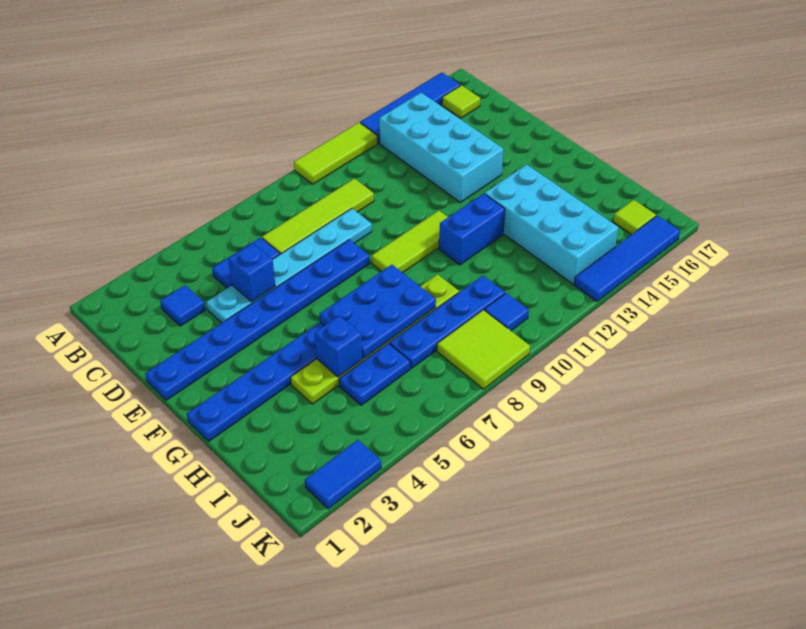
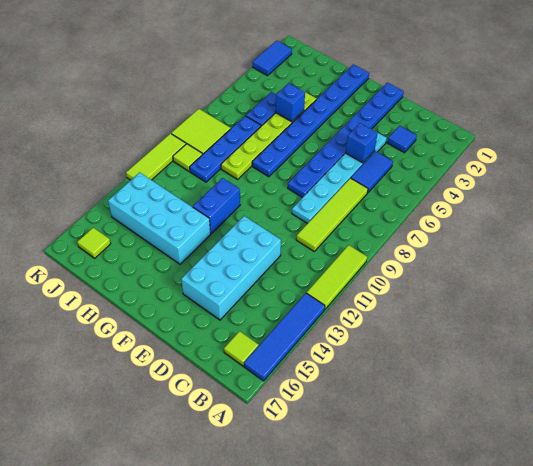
cyan 2x4 brick [379,93,503,202] -> cyan 2x4 brick turned to [181,216,281,320]
lime 1x3 tile [372,211,448,273] -> lime 1x3 tile moved to [126,134,186,180]
blue 2x3 plate [320,265,436,359] -> none
blue 1x1 tile [484,293,529,331] -> lime 1x1 tile [173,144,203,171]
blue 1x4 tile [574,215,680,301] -> none

